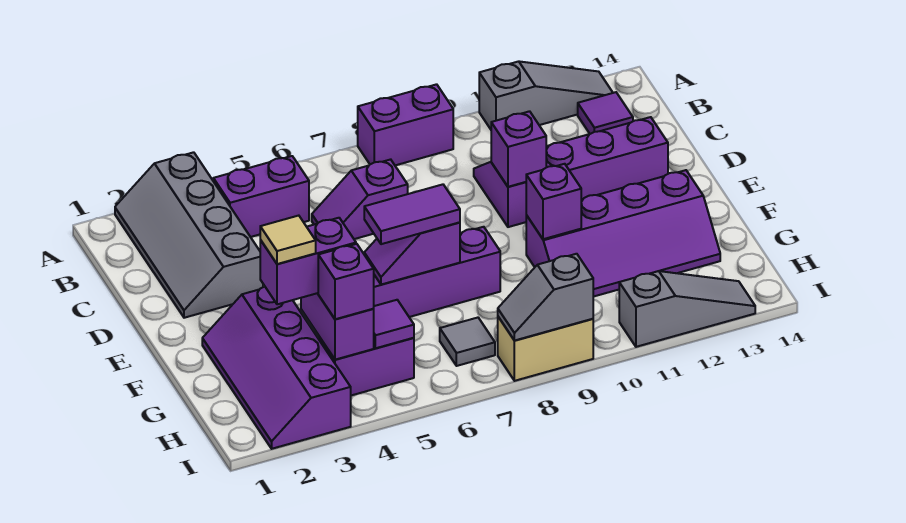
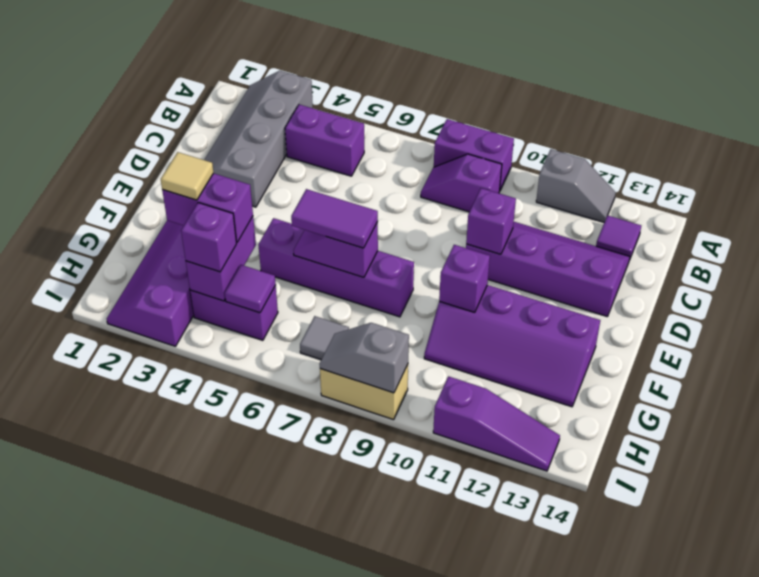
grey 1x3 slope [479,61,613,129] -> grey 1x2 slope [536,149,616,222]
purple 1x2 slope [312,159,408,239] -> purple 1x2 slope moved to [421,154,502,212]
grey 1x3 slope [619,271,755,347] -> purple 1x3 slope [433,376,560,471]

